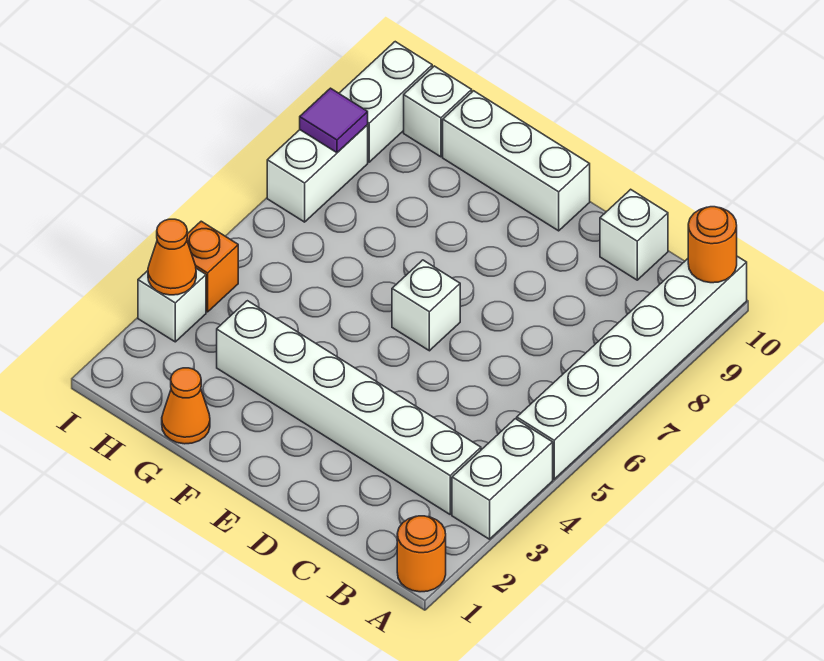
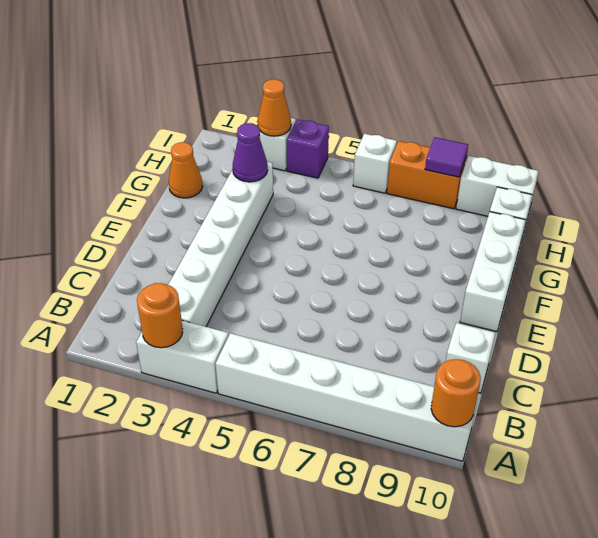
orange 1x1 round brick [397,516,446,592] -> orange 1x1 round brick moved to [137,283,183,348]
white 1x1 brick [392,260,460,351] -> white 1x1 brick moved to [353,134,397,193]
none -> purple 1x1 cone [233,123,268,182]
orange 1x1 brick [187,221,238,312] -> purple 1x1 brick [286,119,329,178]
white 1x2 brick [267,125,368,222] -> orange 1x2 brick [387,141,466,209]

